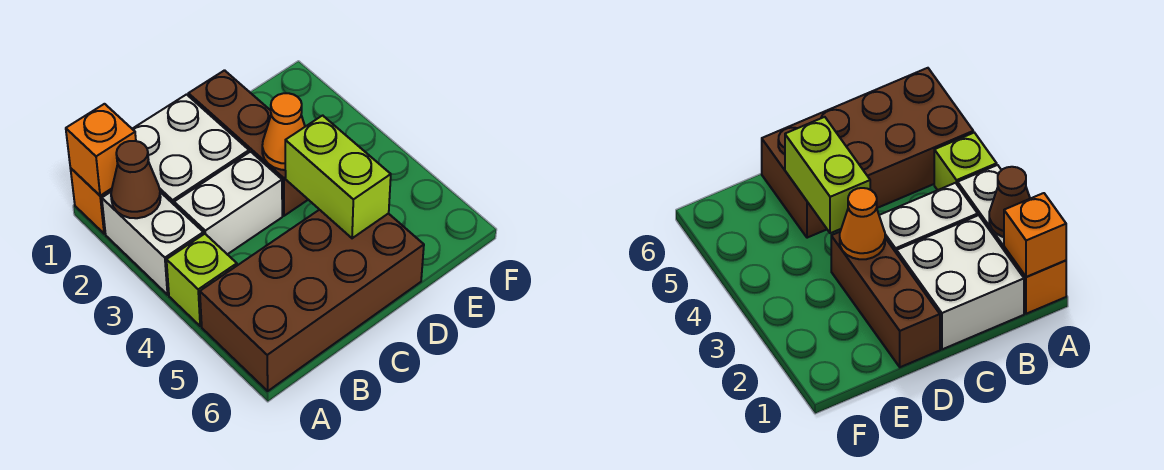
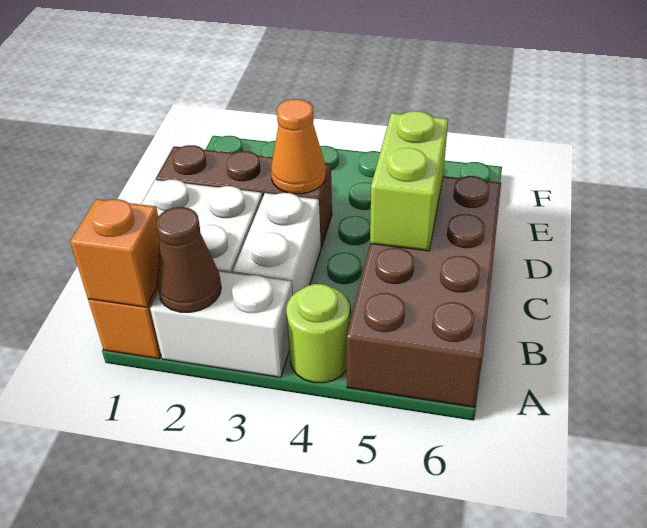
lime 1x1 brick [167,234,237,326] -> lime 1x1 round brick [286,284,350,383]
lime 1x2 brick [285,115,391,238] -> lime 1x2 brick turned to [370,111,448,251]

